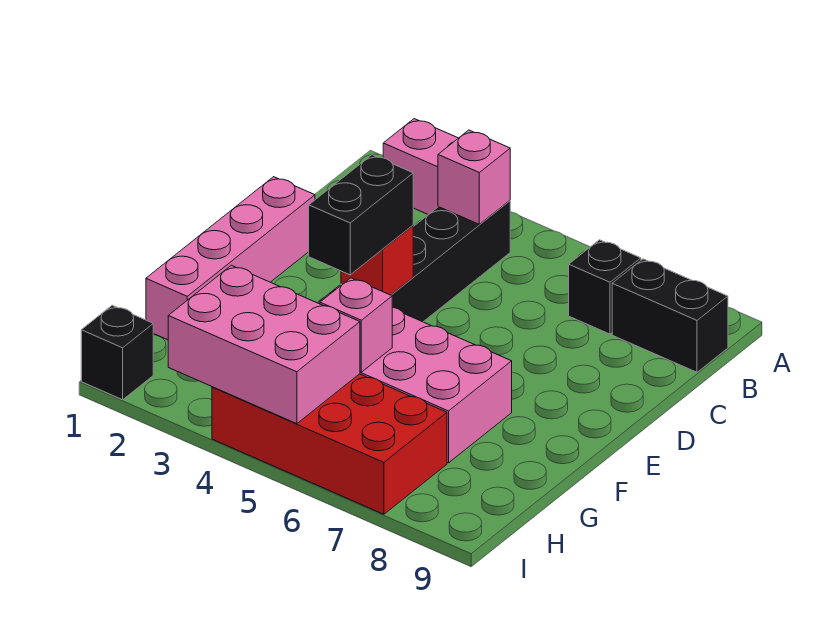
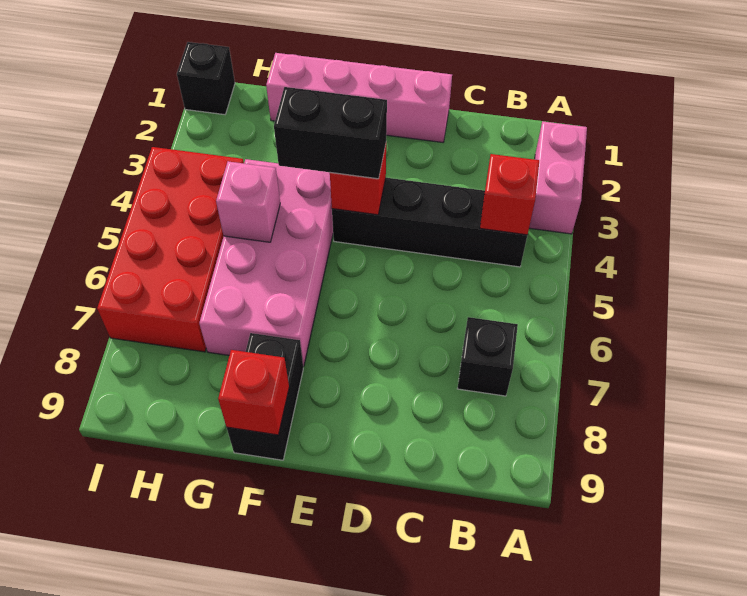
pink 1x1 brick [438,130,510,224] -> red 1x1 brick [480,154,539,235]
black 1x2 brick [612,259,728,372] -> black 1x2 brick moved to [227,333,303,460]
none -> red 1x1 brick [218,350,289,435]
pink 2x3 brick [168,265,360,424] -> none

